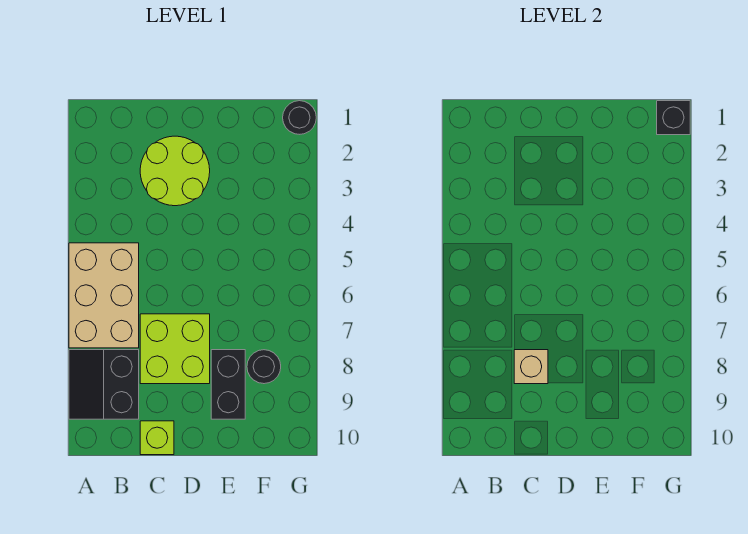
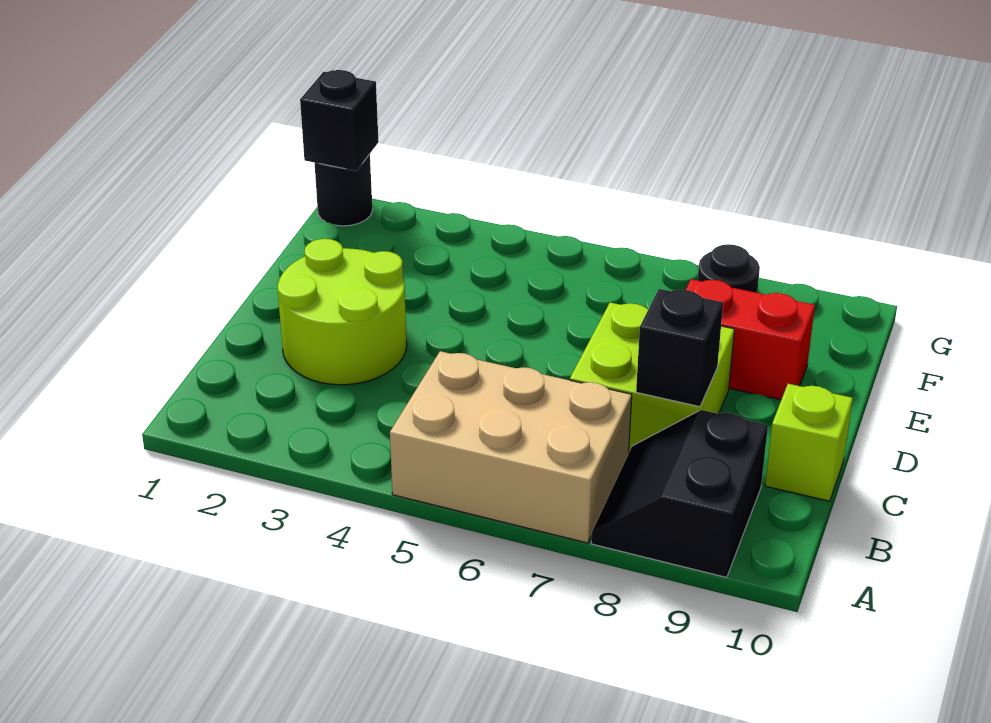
black 2x2 slope [69,350,139,419] -> black 2x2 slope turned to [591,410,768,577]
tan 1x1 brick [514,350,548,384] -> black 1x1 brick [636,289,723,407]
black 1x2 brick [211,350,245,419] -> red 1x2 brick [686,279,815,400]

